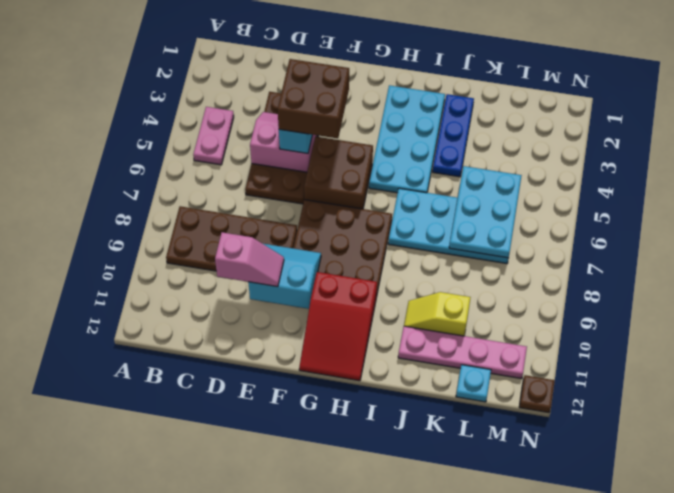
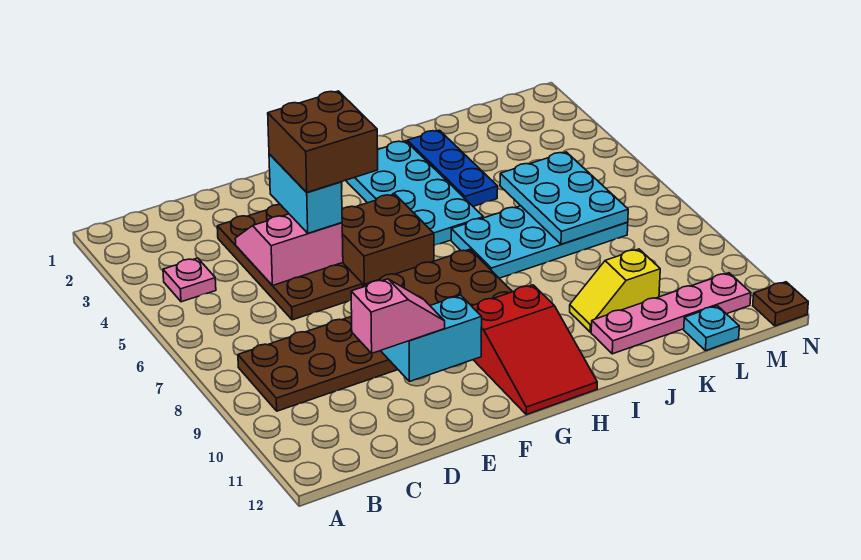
pink 1x2 plate [193,107,234,165] -> pink 1x1 plate [163,258,216,302]

